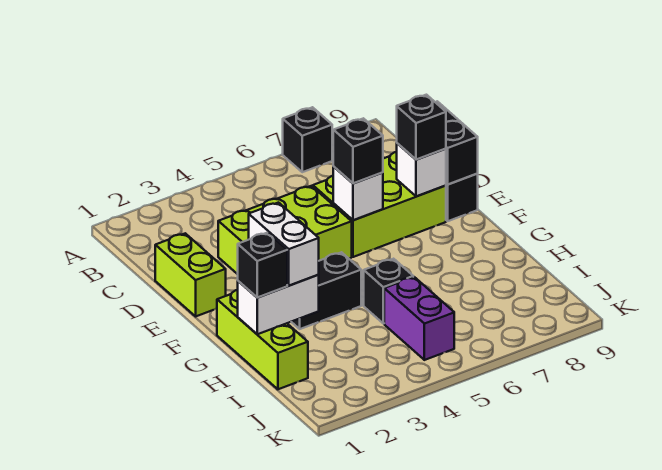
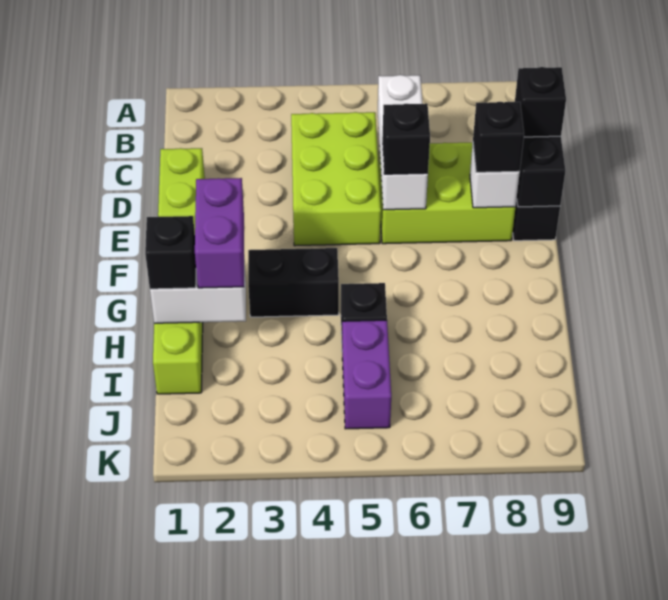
black 1x1 brick [283,107,332,172] -> black 1x1 brick moved to [515,67,566,137]
lime 2x3 brick [218,186,352,274] -> lime 2x3 brick turned to [291,112,381,246]
white 1x1 brick [333,167,383,220] -> white 1x3 brick [378,75,428,210]
white 1x2 brick [249,203,319,285] -> purple 1x2 brick [195,178,244,288]

